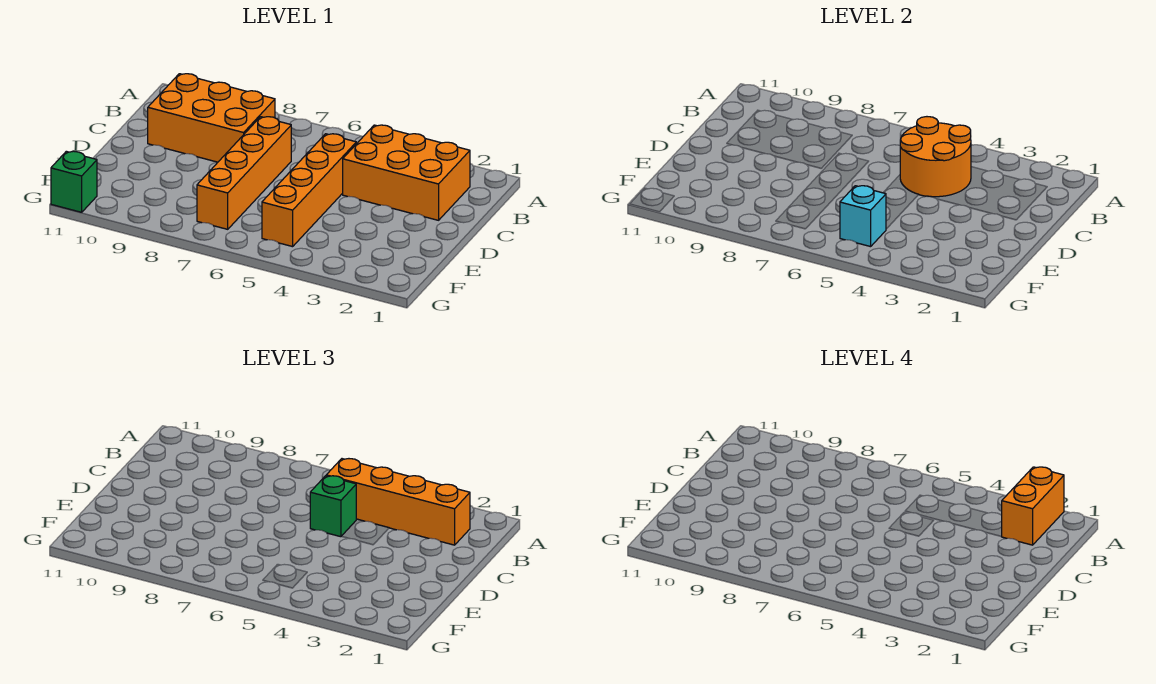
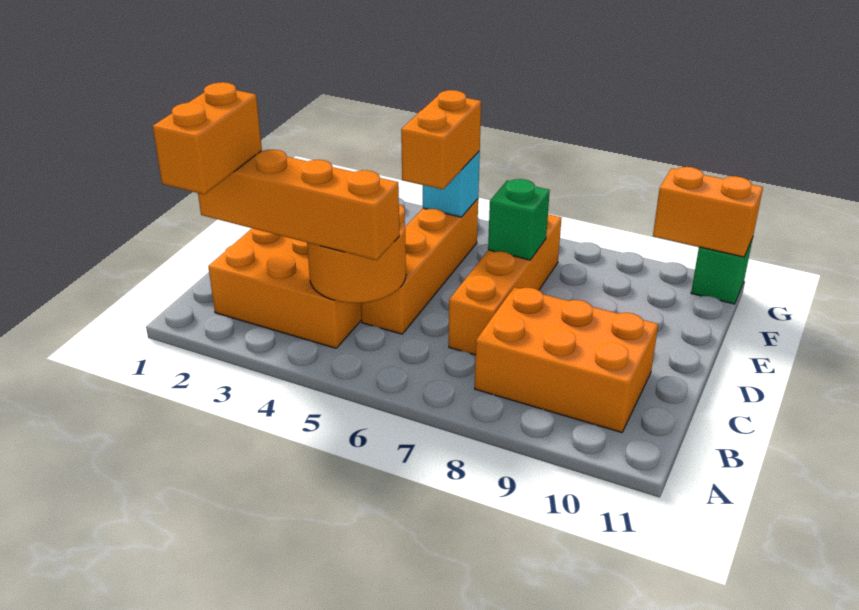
green 1x1 brick [310,476,356,537] -> green 1x1 brick moved to [488,179,550,260]
none -> orange 1x2 brick [401,90,481,189]
none -> orange 1x2 brick [653,167,763,257]

